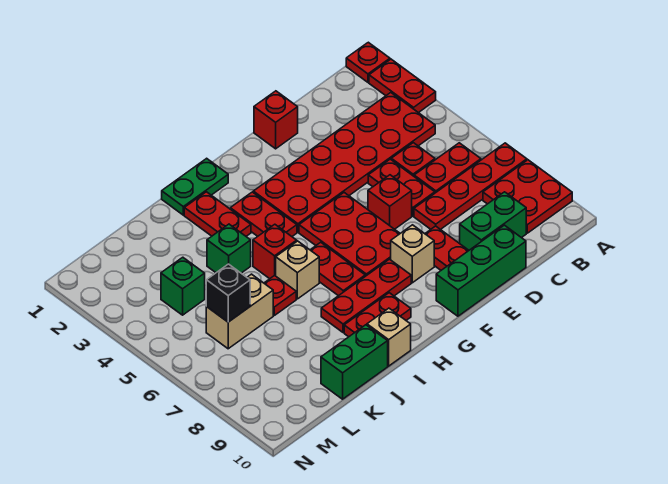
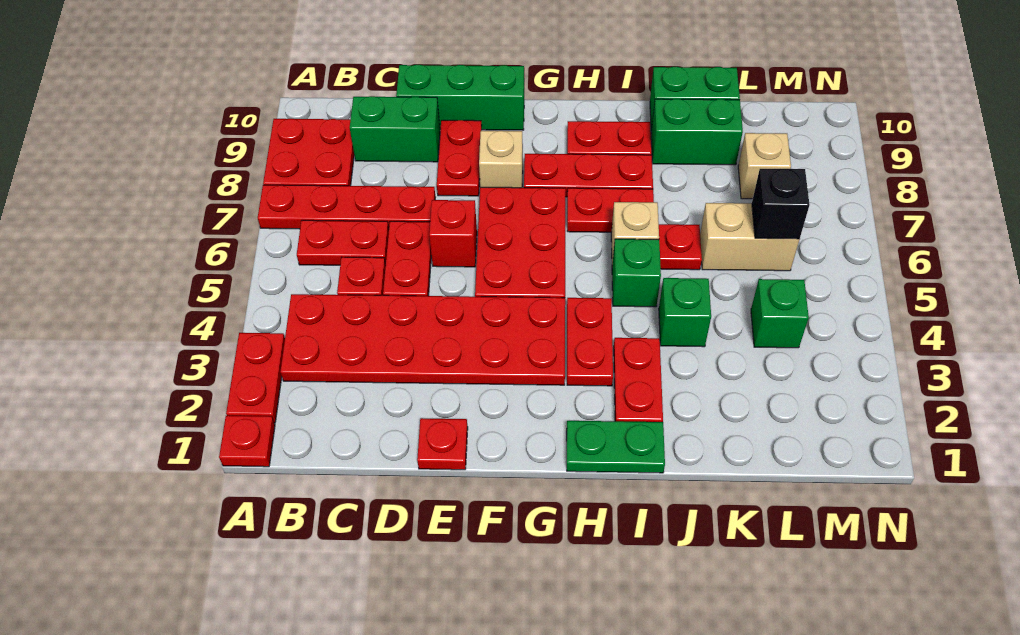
red 1x1 brick [254,91,298,149] -> red 1x1 plate [417,418,468,470]
red 1x2 plate [311,242,365,296] -> red 1x2 plate turned to [567,188,654,232]
red 1x1 brick [253,224,297,279] -> green 1x1 brick [612,239,661,307]
tan 1x1 brick [367,308,411,366] -> tan 1x1 brick moved to [738,133,791,199]
none -> green 1x2 brick [651,99,743,165]

